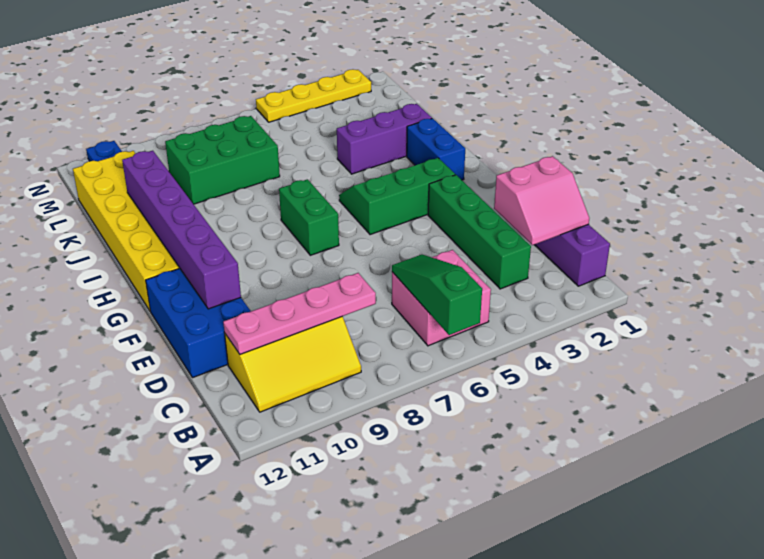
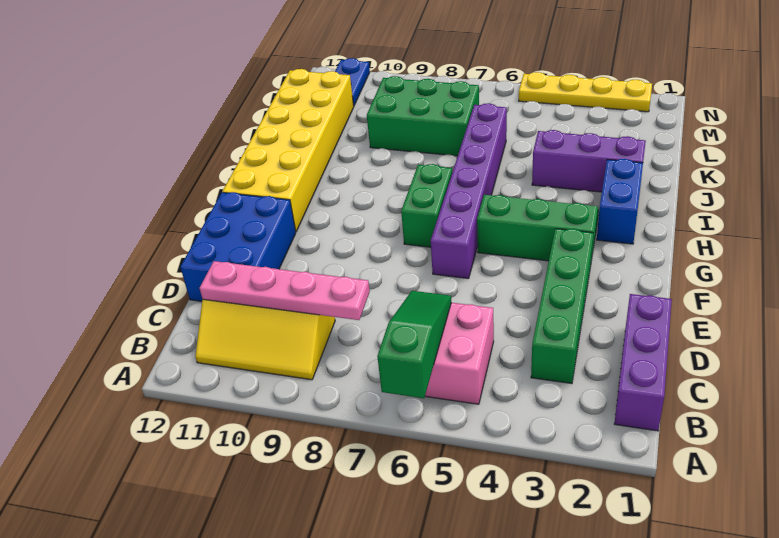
pink 2x2 slope [494,156,589,245] -> none
purple 1x6 brick [122,151,241,309] -> purple 1x6 brick moved to [431,103,507,279]

